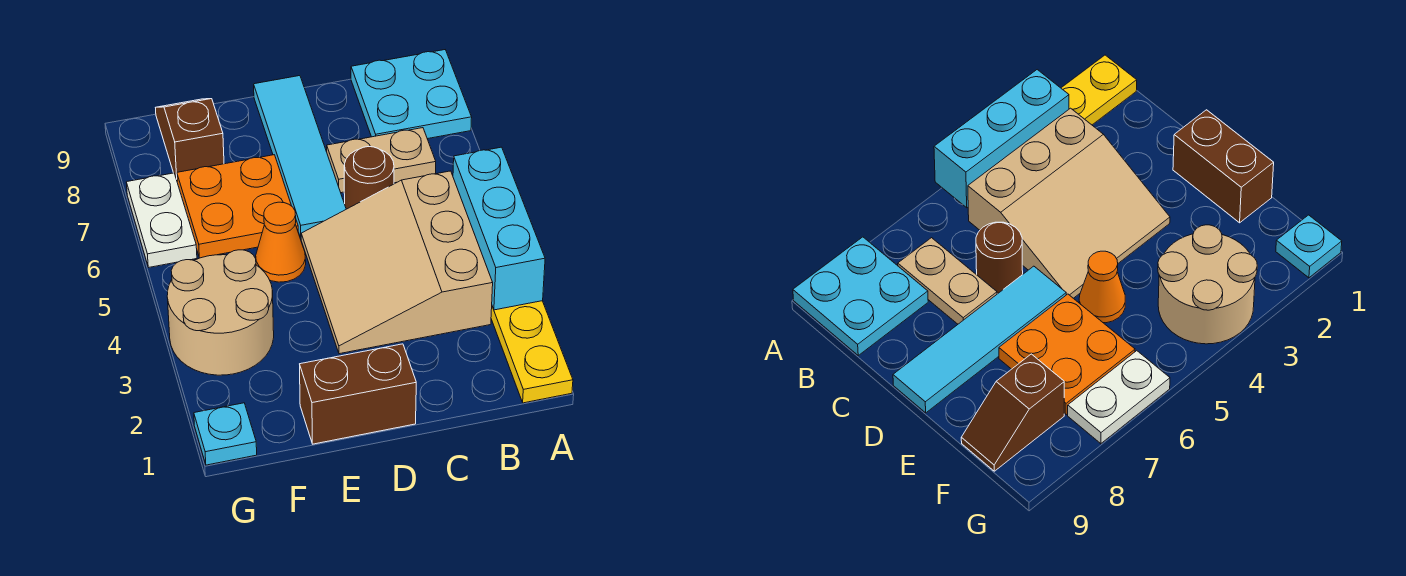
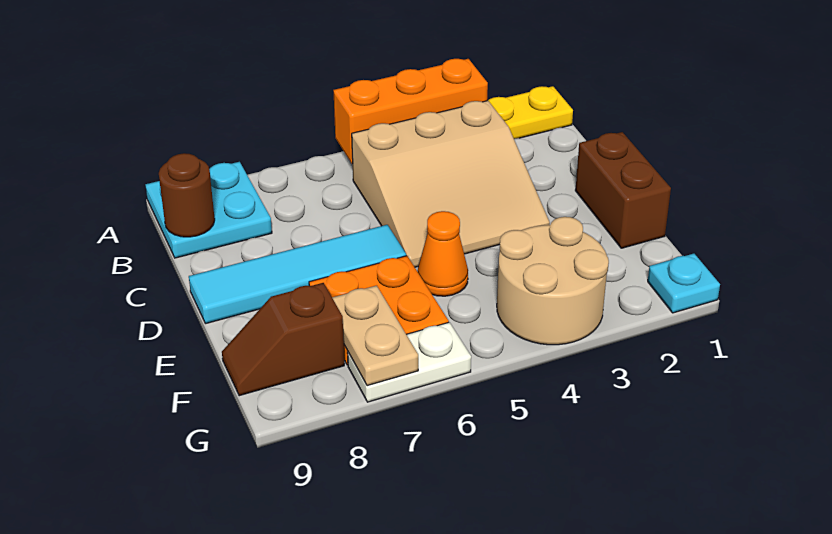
cyan 1x3 brick [453,147,545,310] -> orange 1x3 brick [333,59,488,164]
tan 1x2 plate [327,128,436,193] -> tan 1x2 plate moved to [332,286,418,386]
brown 1x1 round brick [344,147,394,209] -> brown 1x1 round brick moved to [159,153,215,237]

